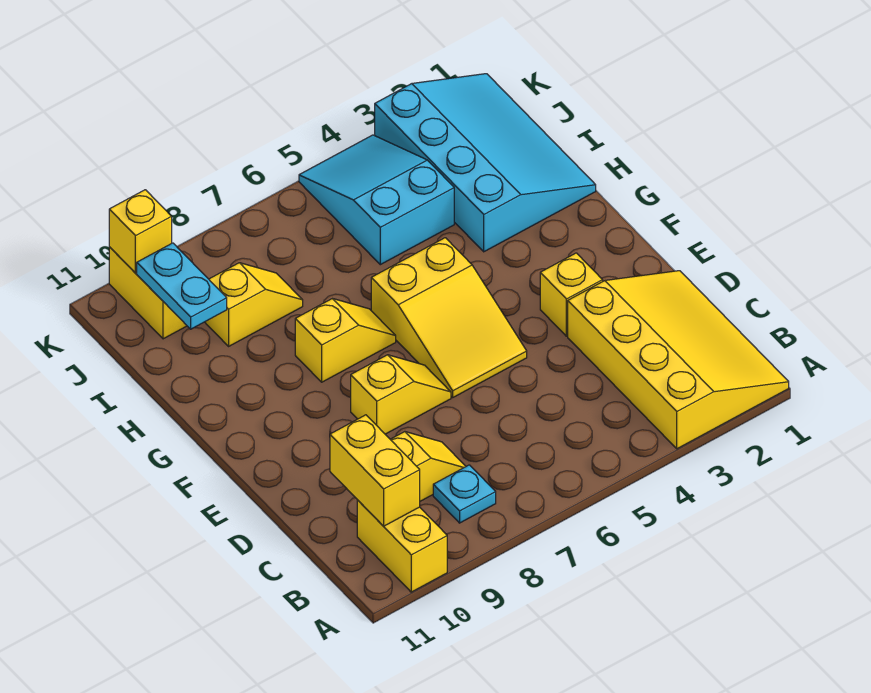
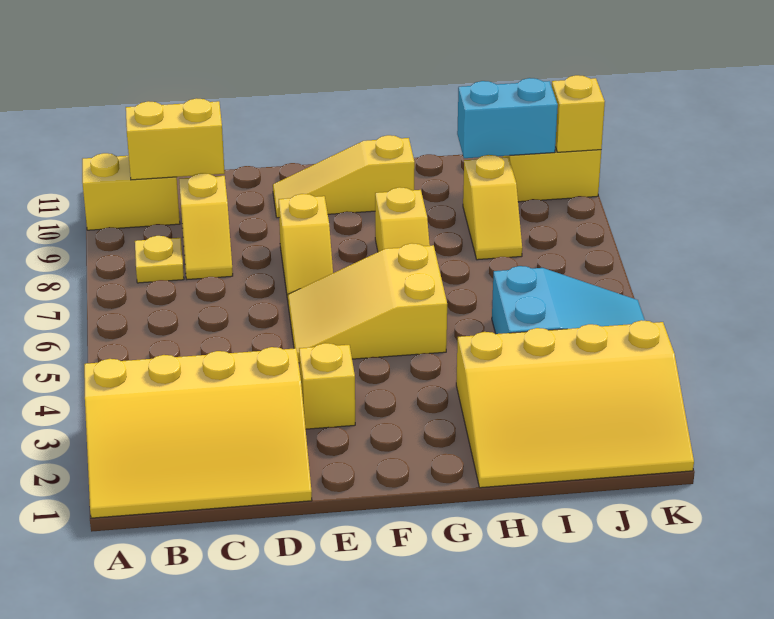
cyan 1x1 plate [433,465,496,523] -> yellow 1x1 plate [135,236,184,283]
none -> yellow 1x3 slope [273,135,415,218]
cyan 3x4 slope [375,74,596,252] -> yellow 3x4 slope [456,320,694,488]
cyan 1x2 plate [137,243,227,329] -> cyan 1x2 brick [457,78,558,158]

